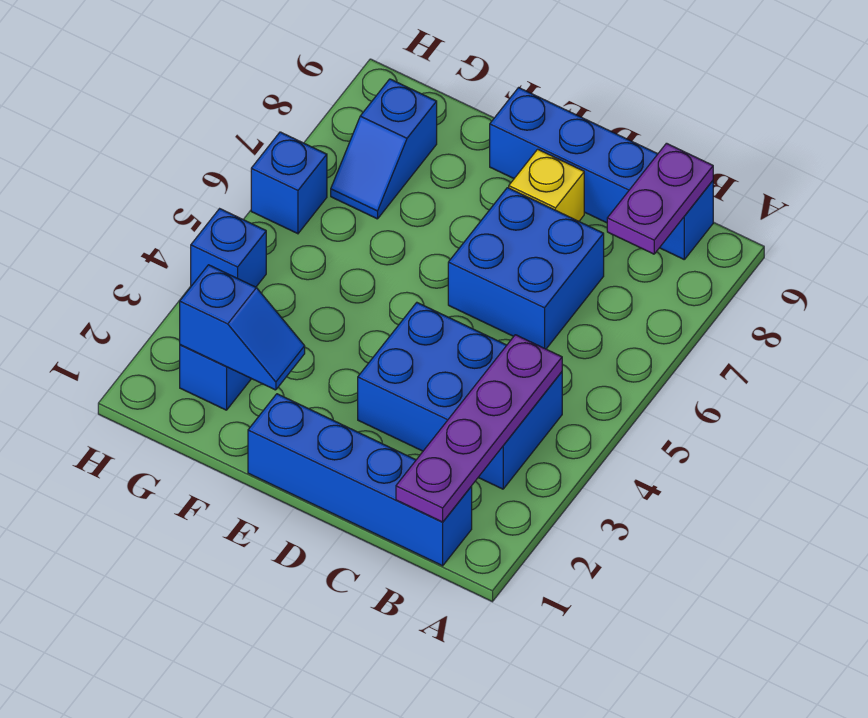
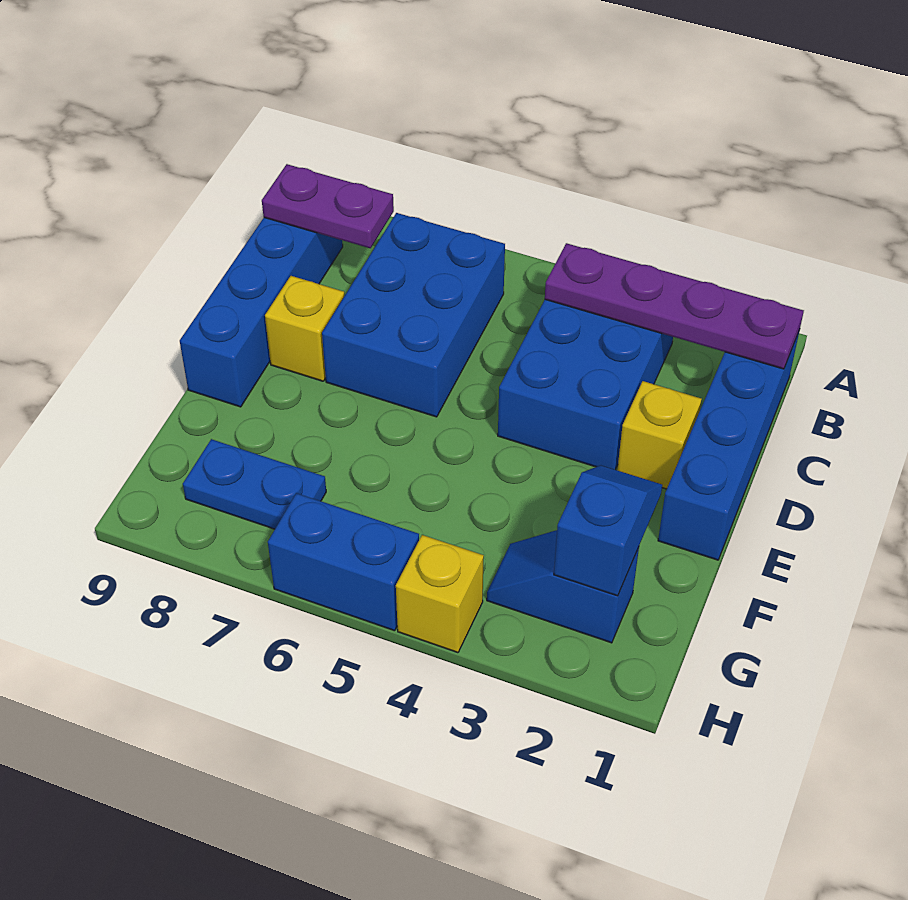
blue 2x2 brick [448,188,604,349] -> blue 2x3 brick [322,213,505,417]
none -> yellow 1x1 brick [617,381,702,489]
blue 1x2 slope [331,79,437,219] -> blue 1x2 plate [183,439,326,529]
blue 1x1 brick [191,209,266,287] -> yellow 1x1 brick [396,535,484,653]
blue 1x1 brick [251,132,327,234] -> blue 1x2 brick [268,493,419,631]

